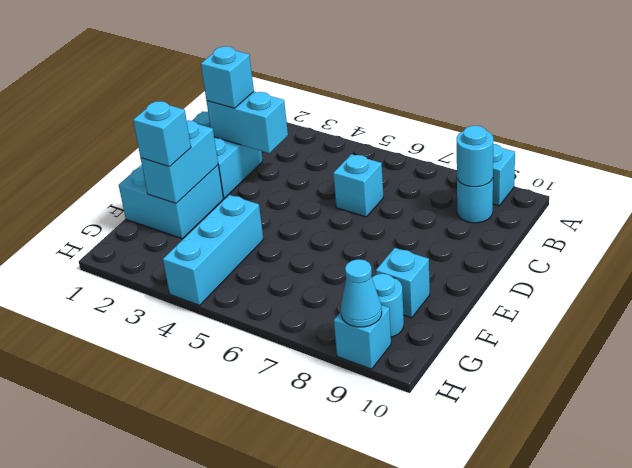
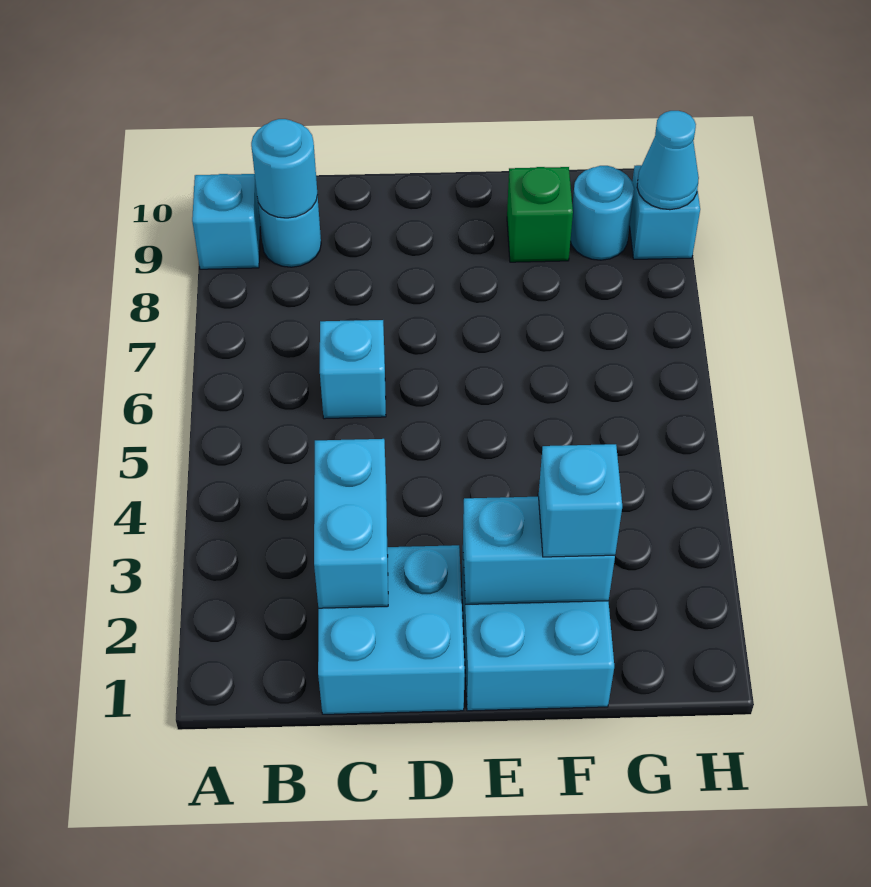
cyan 1x1 brick [201,46,254,108] -> none
cyan 1x3 brick [163,195,264,305] -> none
cyan 1x1 brick [376,248,430,318] -> green 1x1 brick [507,167,573,262]

